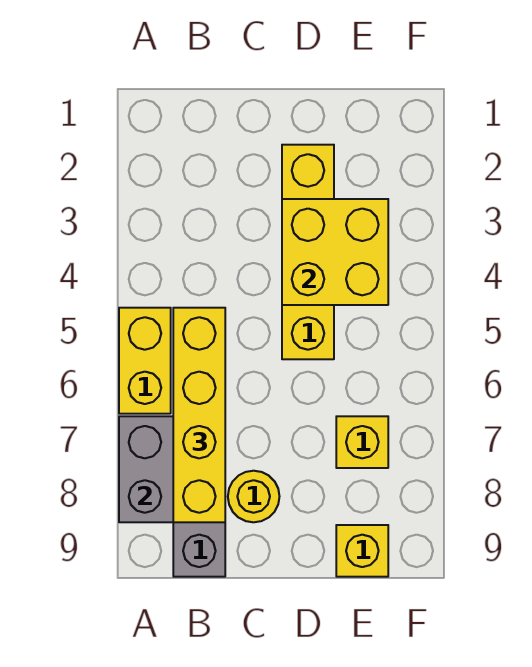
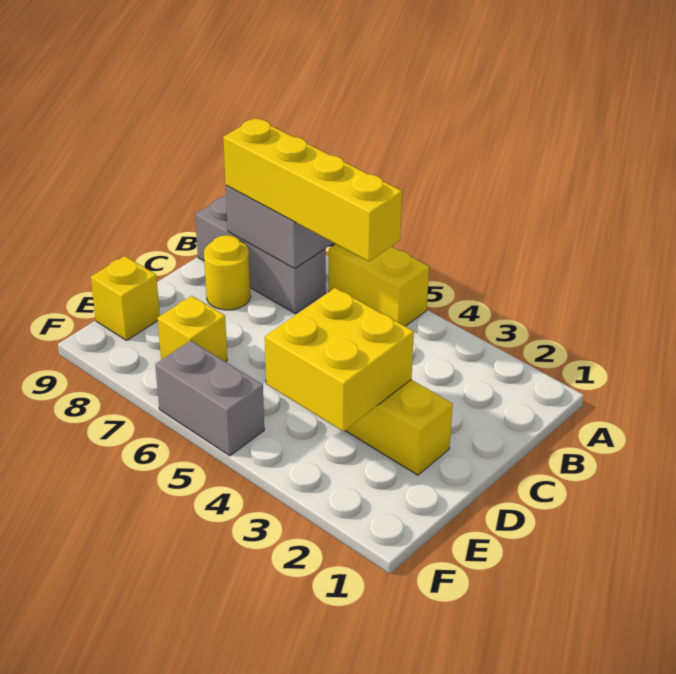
none -> grey 1x2 brick [155,341,264,456]

